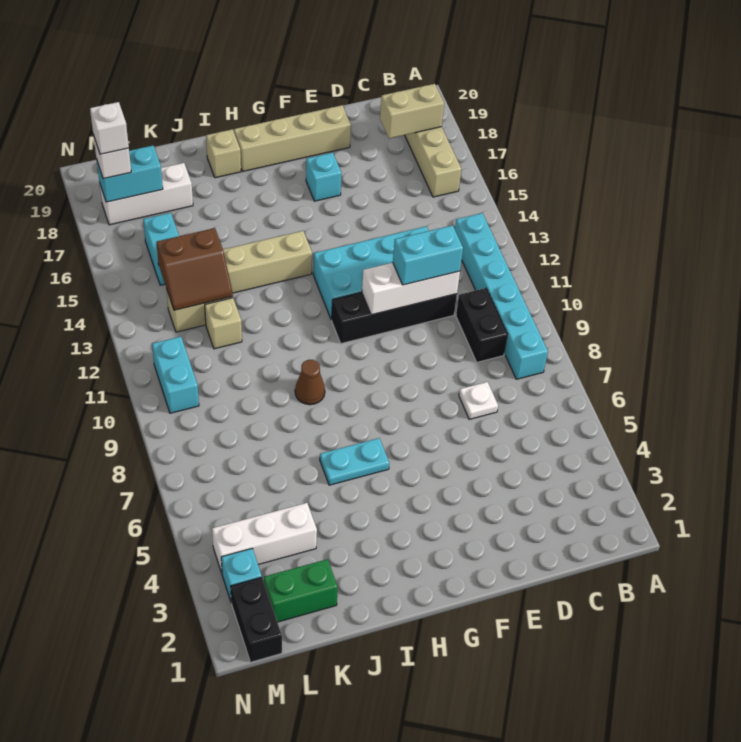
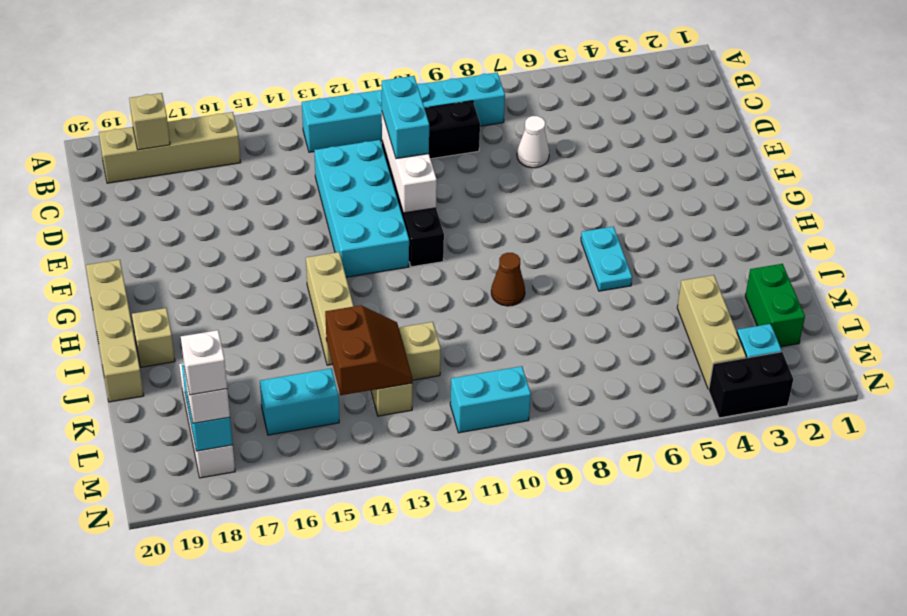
tan 1x2 brick [380,84,444,138] -> tan 1x1 brick [129,93,170,150]
white 1x1 plate [459,382,498,419] -> white 1x1 cone [517,116,549,168]
tan 1x4 brick [234,105,351,171] -> tan 1x4 brick moved to [86,260,144,402]
cyan 1x1 brick [306,153,341,201] -> none
white 1x3 brick [212,503,317,573] -> tan 1x3 brick [677,275,746,389]
black 1x2 brick [231,577,282,662] -> black 1x2 brick moved to [709,352,793,418]

